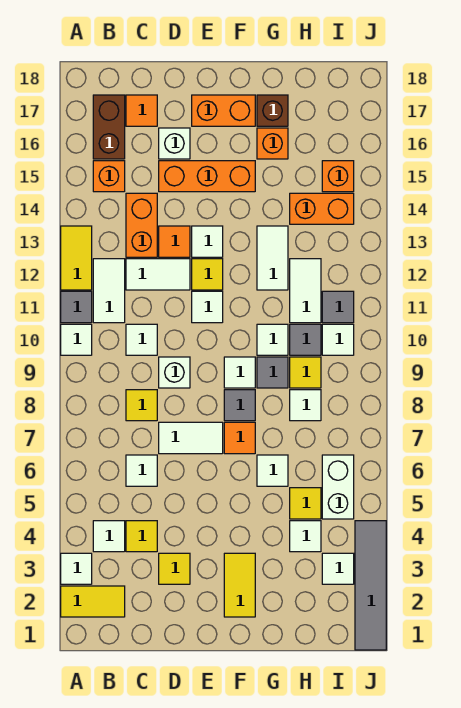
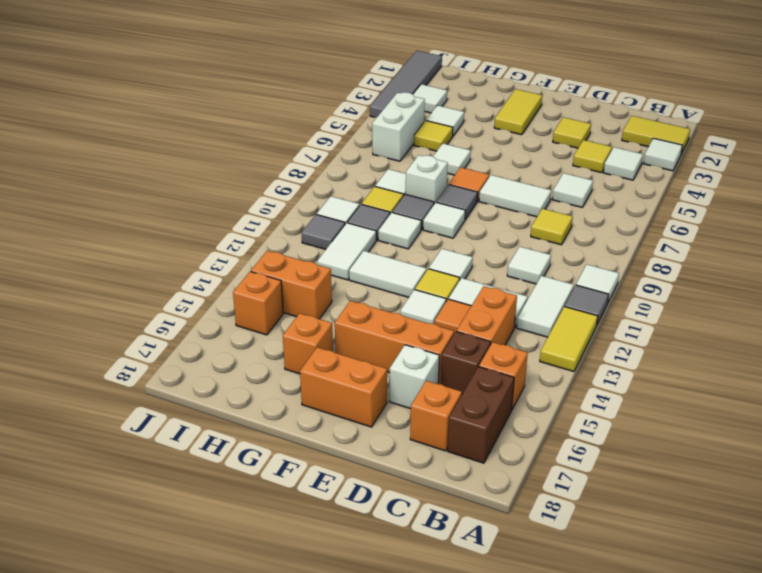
orange 1x1 tile [126,95,157,126] -> orange 1x1 brick [410,381,462,451]
white 1x1 brick [159,357,190,388] -> white 1x1 brick moved to [406,155,448,204]
white 1x2 tile [257,226,288,290] -> white 1x2 tile turned to [349,251,427,297]
brown 1x1 brick [257,95,288,126] -> brown 1x1 brick moved to [441,332,491,394]

